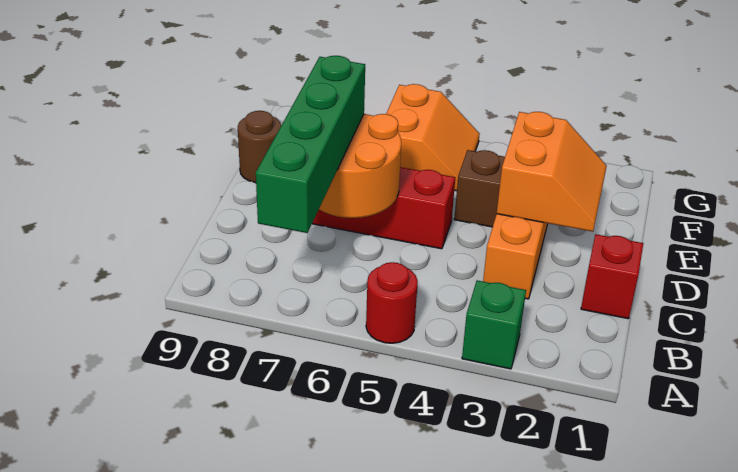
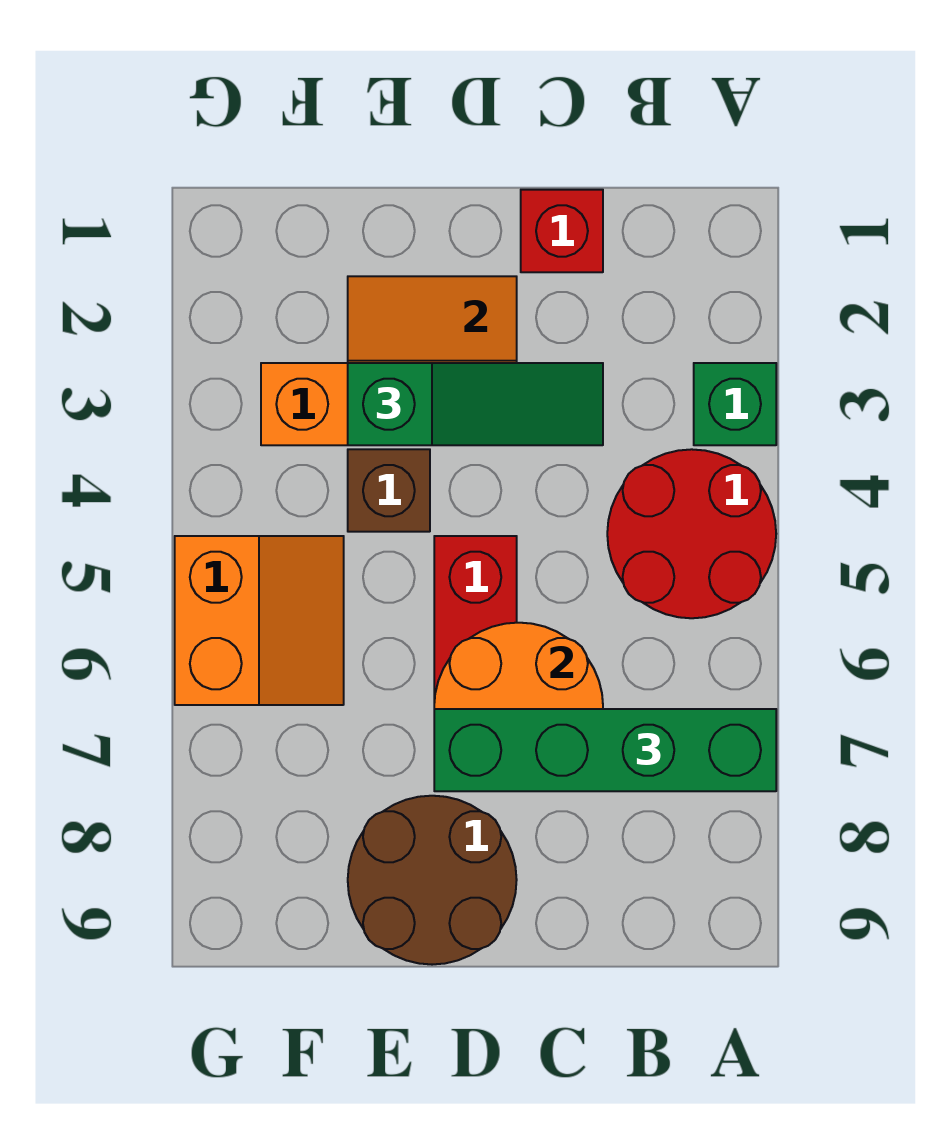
red 1x1 round brick [366,262,418,343] -> red 2x2 round brick [607,449,776,618]
none -> green 1x3 slope [348,363,603,445]
brown 1x1 round brick [238,111,281,183] -> brown 2x2 round brick [348,796,517,965]
orange 2x2 slope [386,84,480,191] -> orange 2x2 slope turned to [175,536,344,705]

